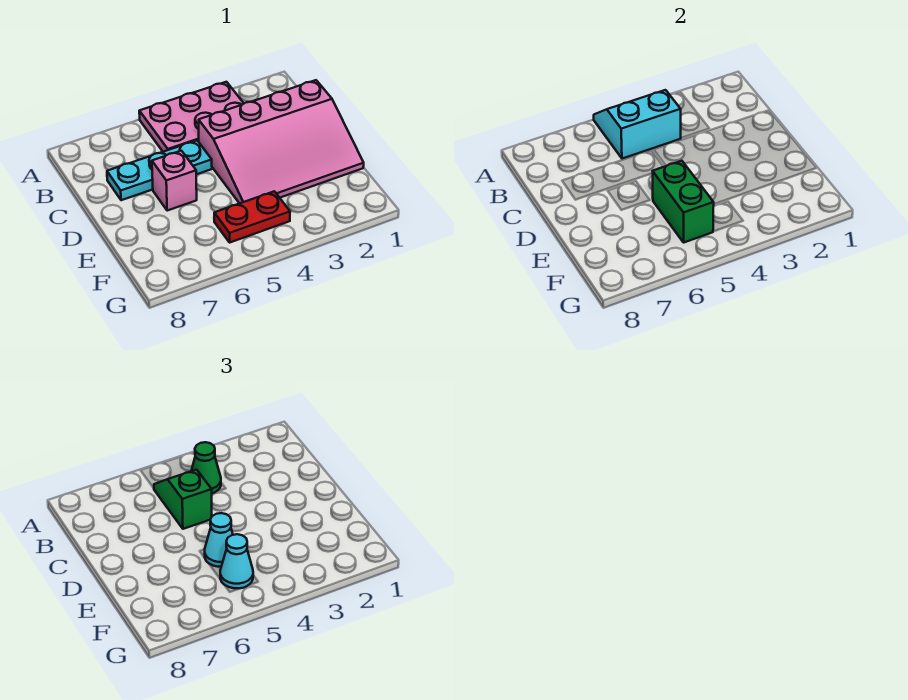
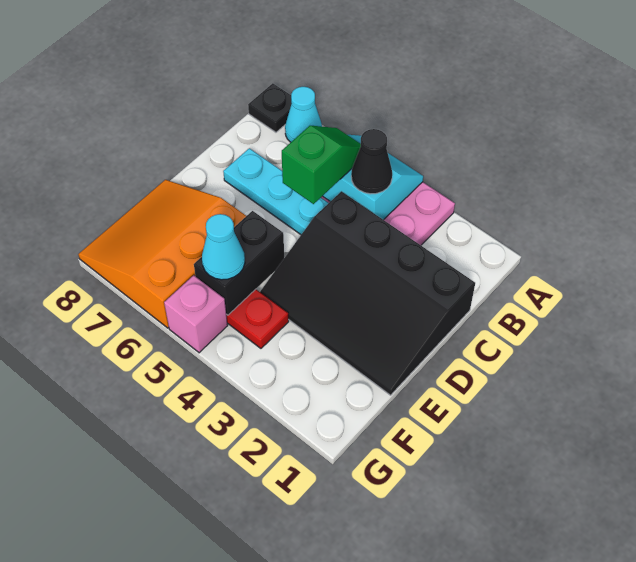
none -> black 1x1 plate [248,83,292,132]
green 1x1 cone [191,442,221,494] -> black 1x1 cone [351,129,392,194]
pink 3x4 slope [199,80,364,203] -> black 3x4 slope [260,191,475,395]
pink 1x1 brick [152,151,197,211] -> pink 1x1 brick moved to [164,275,228,353]
green 1x2 brick [653,161,714,242] -> black 1x2 brick [194,211,284,315]
cyan 1x1 cone [205,513,233,567] -> cyan 1x1 cone moved to [285,87,322,142]
none -> orange 3x3 slope [78,180,246,328]

